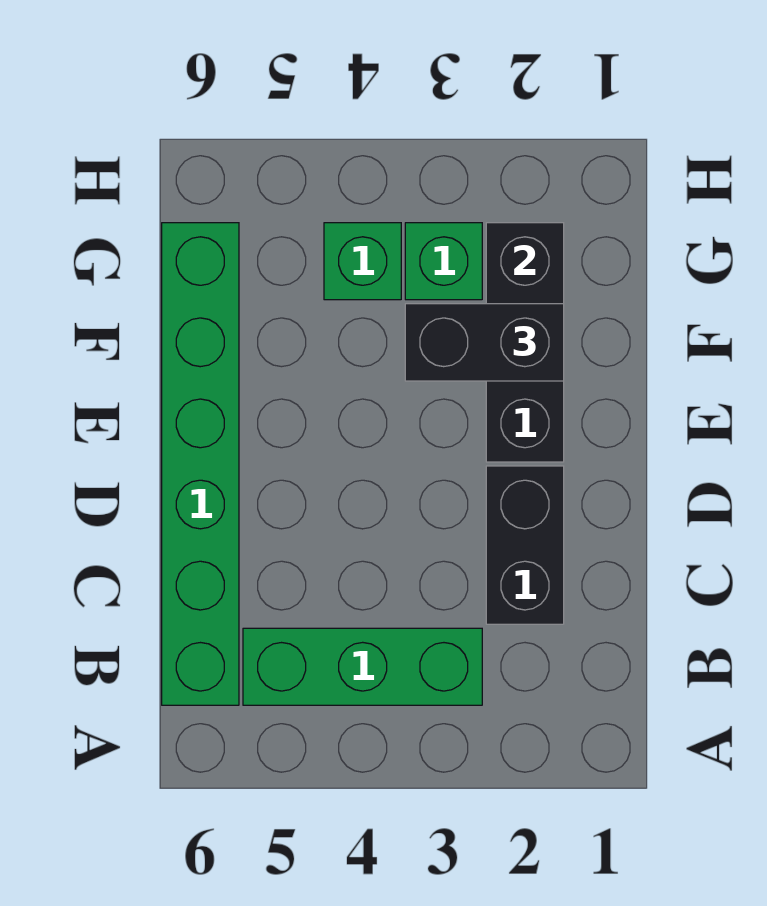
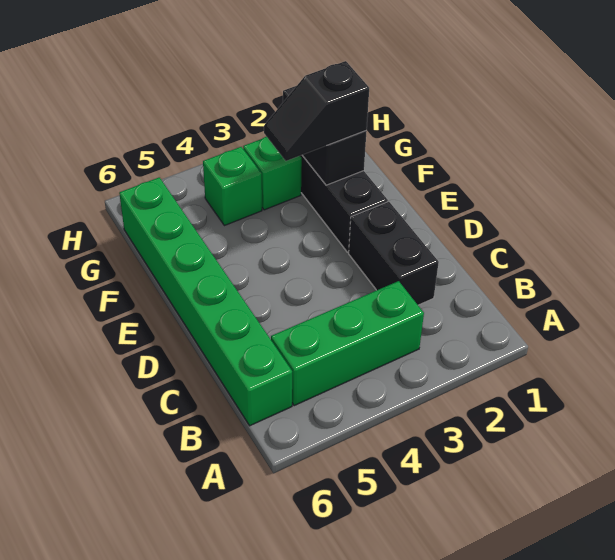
black 1x2 brick [405,304,564,381] -> black 1x2 slope [264,61,369,161]

